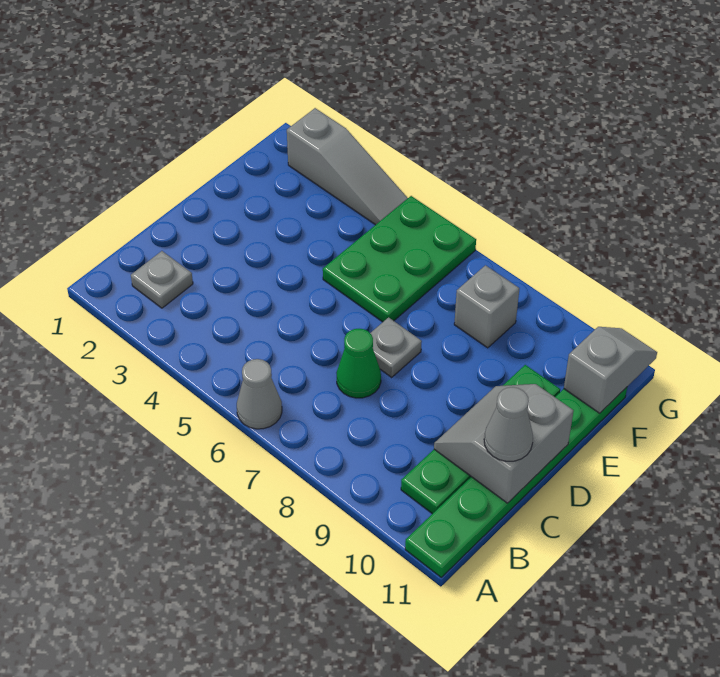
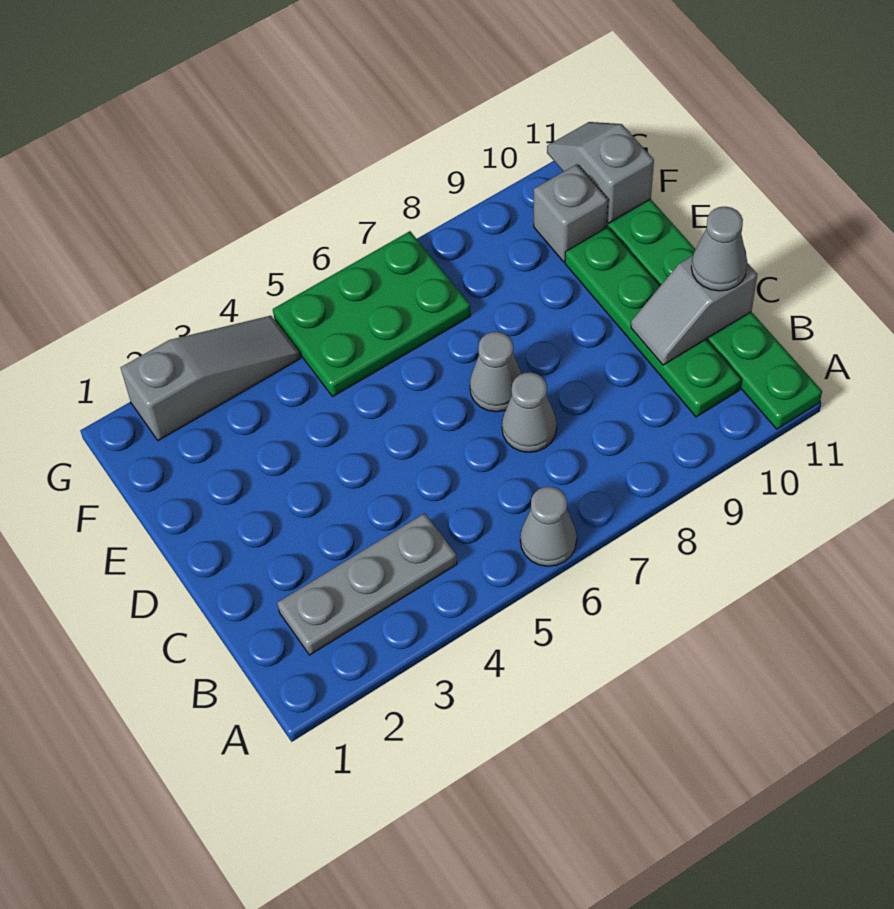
grey 1x1 plate [131,251,193,308] -> grey 1x3 plate [277,513,457,655]
green 1x1 cone [336,329,381,398] -> grey 1x1 cone [502,372,557,452]
grey 2x2 slope [434,384,573,503] -> grey 1x2 slope [631,256,758,365]
grey 1x1 plate [370,317,422,377] -> grey 1x1 cone [470,332,522,412]
green 2x3 plate [323,196,476,322] -> green 2x3 plate turned to [273,231,471,396]
grey 1x1 brick [454,265,519,348] -> grey 1x1 brick moved to [534,164,608,262]

